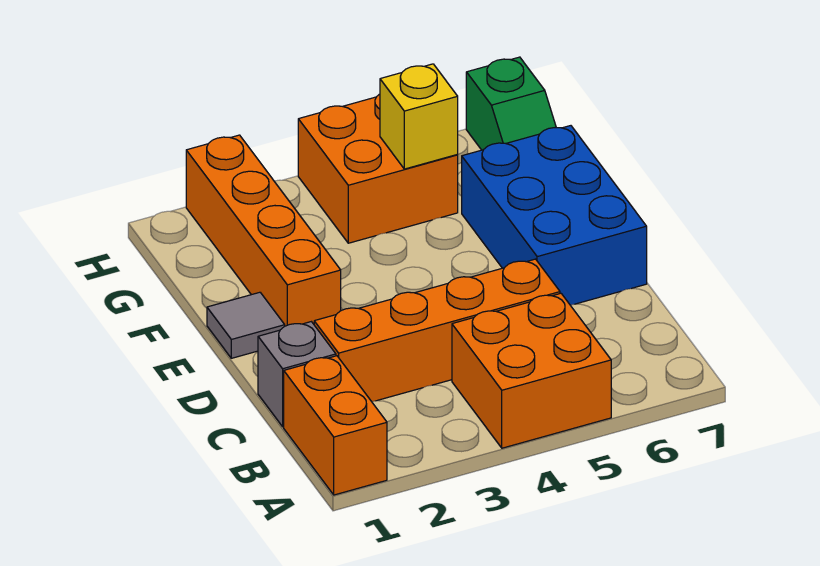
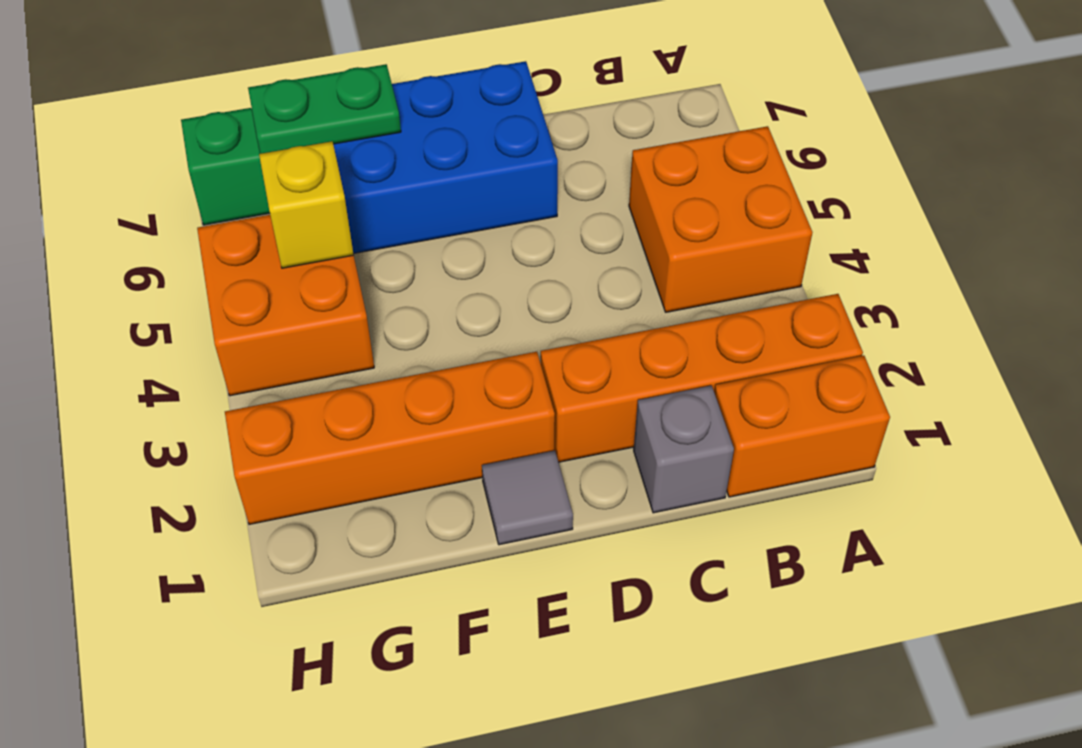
orange 1x4 brick [314,259,560,402] -> orange 1x4 brick turned to [541,294,863,462]
none -> green 1x2 plate [248,64,401,154]

